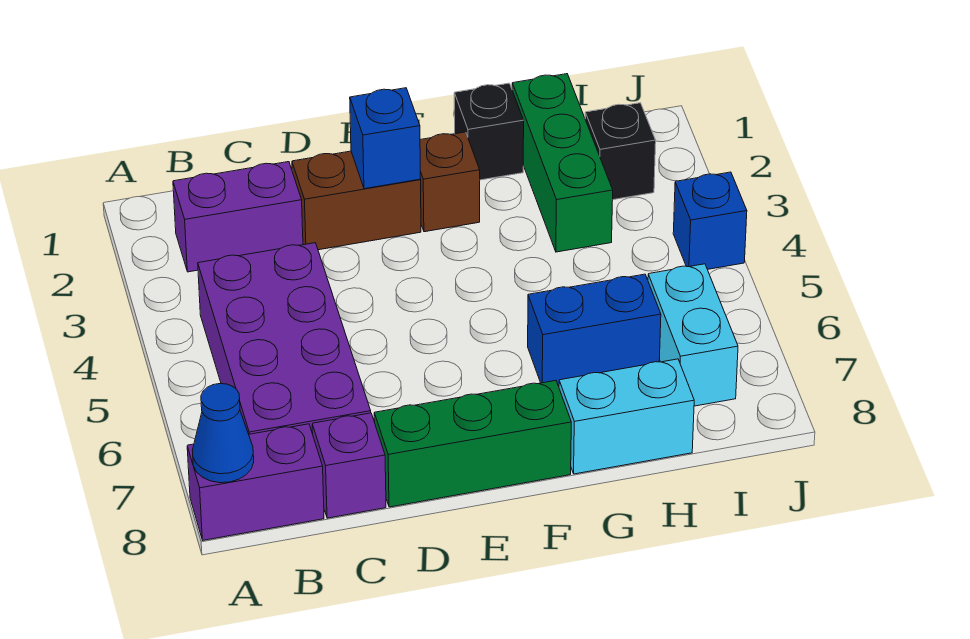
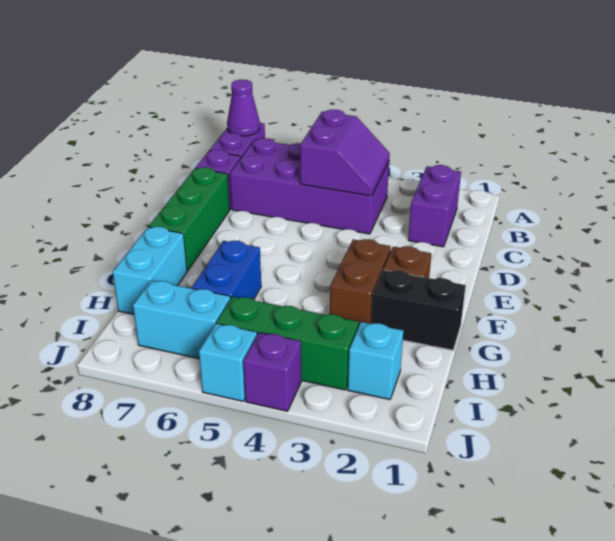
blue 1x1 cone [192,384,254,483] -> purple 1x1 cone [227,80,260,136]
none -> purple 2x2 slope [300,110,390,196]
brown 1x2 brick [292,151,421,250] -> brown 1x2 brick moved to [330,239,391,327]
blue 1x1 brick [350,88,421,189] -> none
black 1x1 brick [454,83,524,180] -> black 1x2 brick [371,270,466,350]
green 1x3 brick [512,74,613,252] -> green 1x3 brick moved to [216,297,359,390]
black 1x1 brick [585,103,656,200] -> cyan 1x1 brick [348,322,403,400]
blue 1x1 brick [673,172,747,269] -> purple 1x1 brick [243,332,301,411]
none -> cyan 1x1 brick [199,324,257,401]

